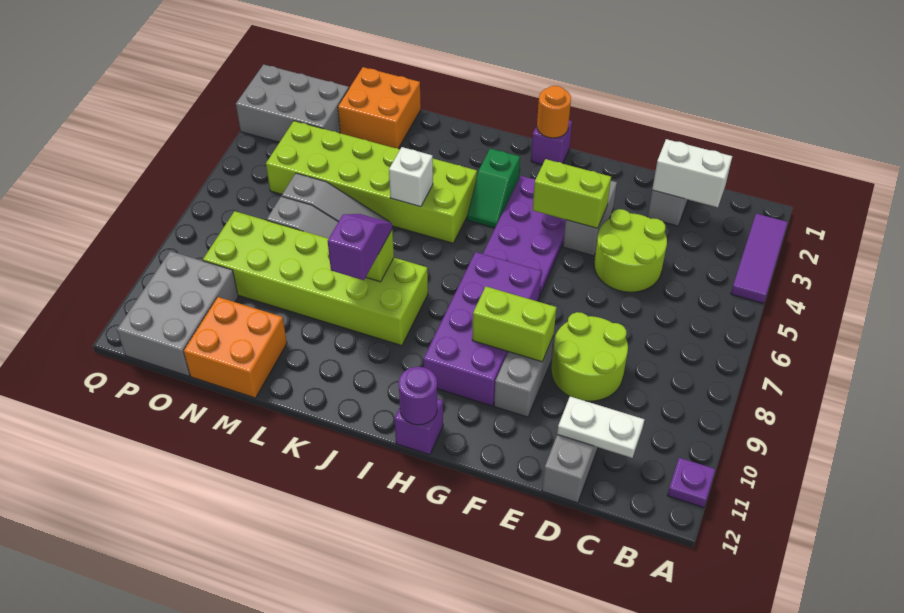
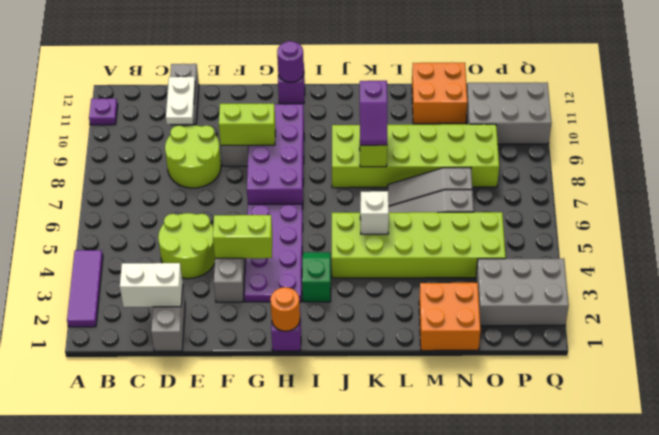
white 1x2 plate [557,397,644,458] -> white 1x2 plate turned to [166,77,195,124]
grey 2x3 brick [117,251,238,376] -> grey 2x3 brick turned to [467,82,551,144]

